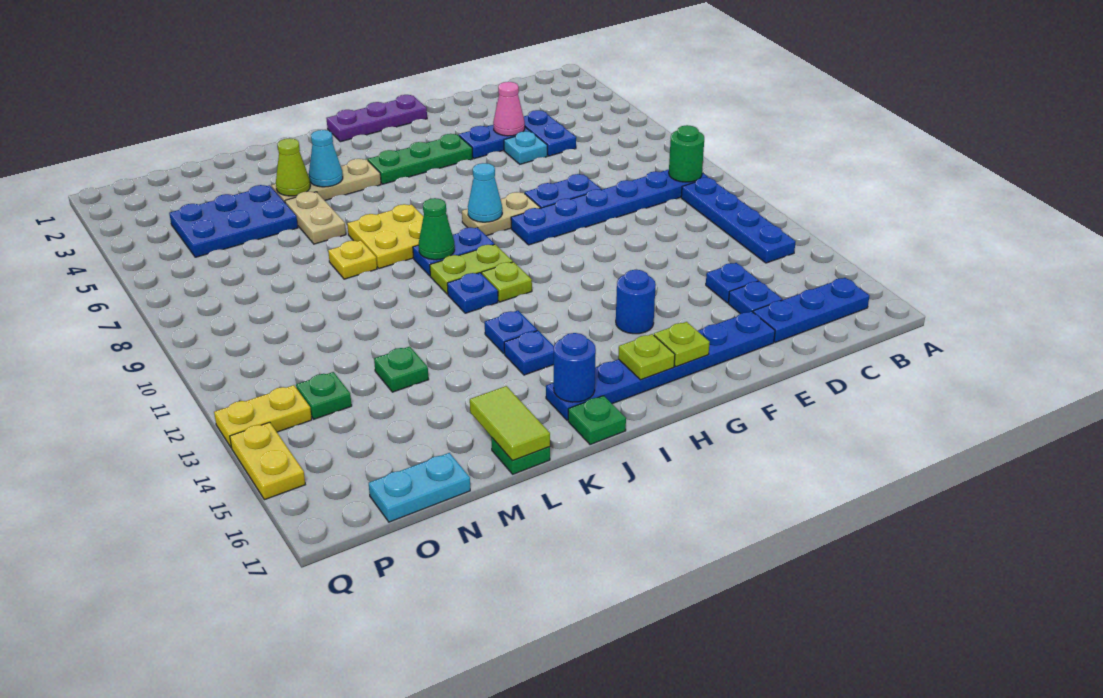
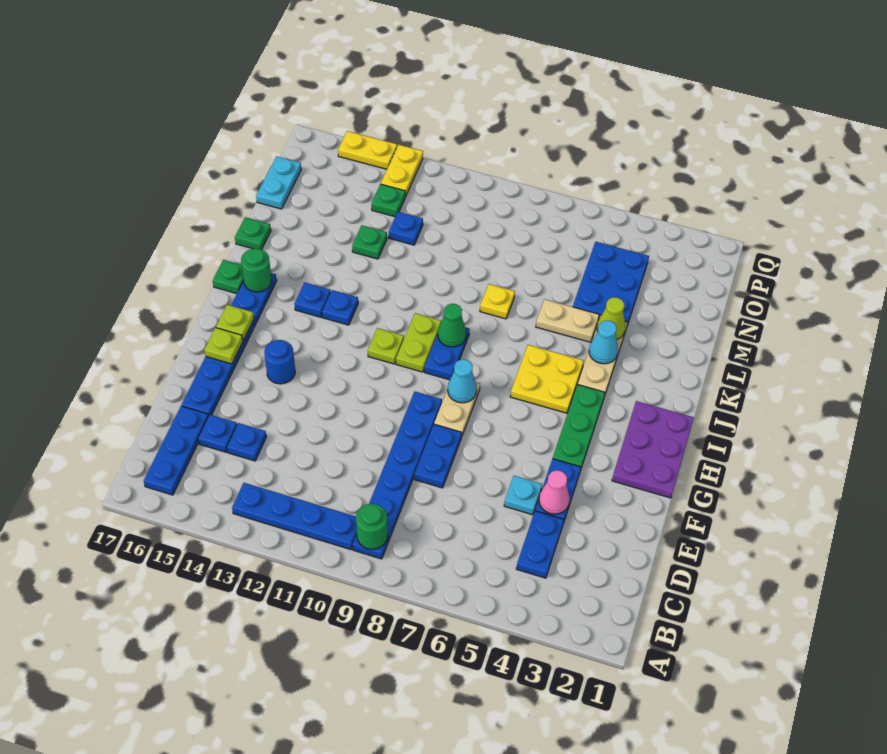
blue 1x2 plate [524,110,576,156] -> blue 1x2 plate turned to [516,511,564,578]
purple 1x3 plate [326,95,427,142] -> purple 2x3 plate [612,401,694,498]
yellow 2x2 plate [347,204,423,269] -> yellow 2x2 plate moved to [510,345,584,413]
blue 1x1 plate [447,273,498,313] -> blue 1x1 plate moved to [389,212,423,245]
blue 1x1 round brick [554,333,596,402] -> green 1x1 round brick [241,249,272,292]
lime 1x2 tile [470,386,550,461] -> none

